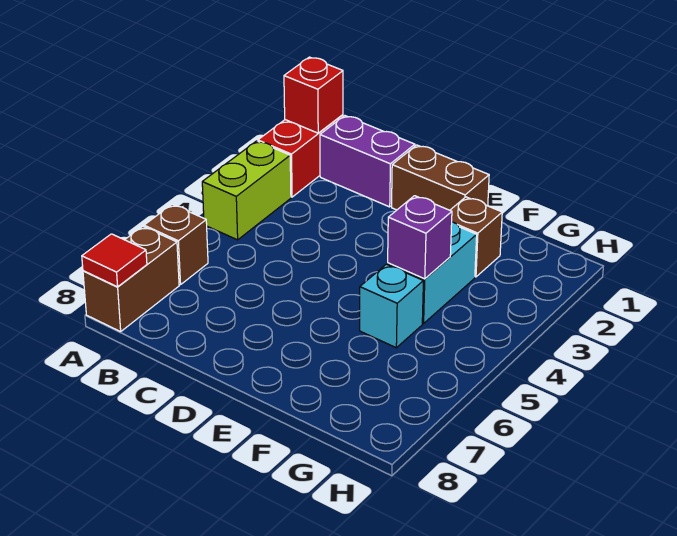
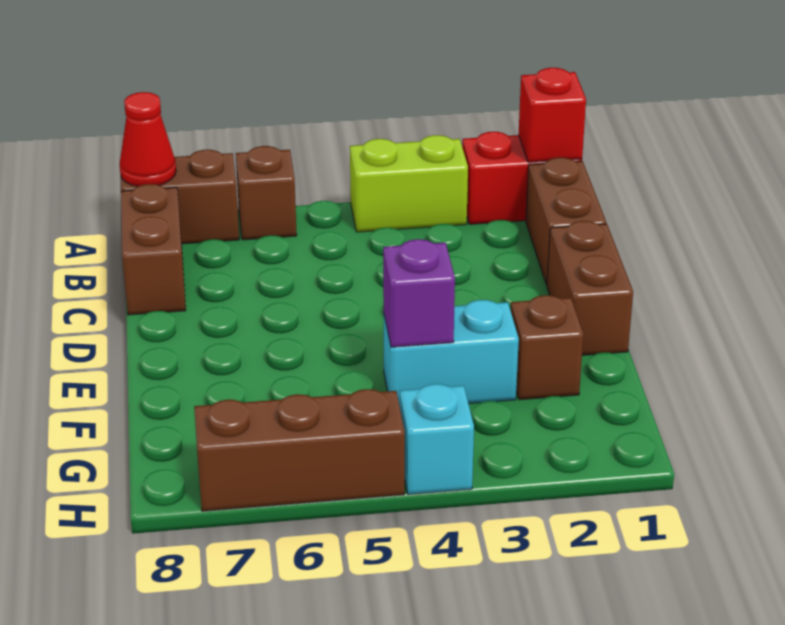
red 1x1 tile [82,234,147,287] -> red 1x1 cone [120,92,176,186]
purple 1x2 brick [320,116,415,207] -> brown 1x2 brick [526,157,606,285]
none -> brown 1x2 brick [121,184,186,315]
cyan 1x1 brick [360,264,423,348] -> cyan 1x1 brick moved to [400,384,474,494]
none -> brown 1x3 brick [194,389,405,511]

